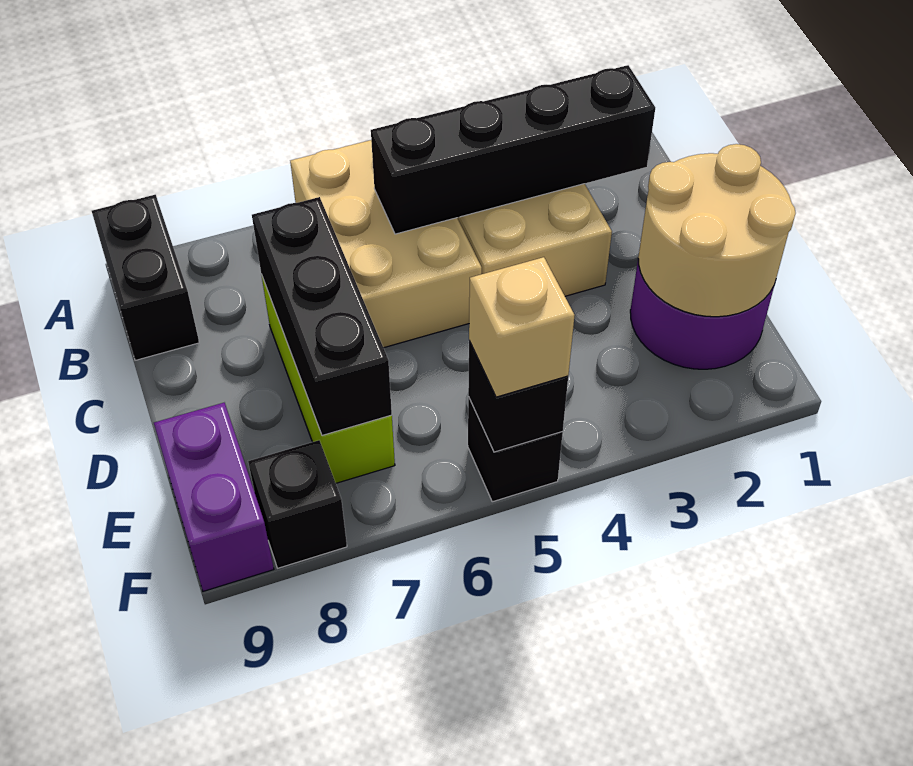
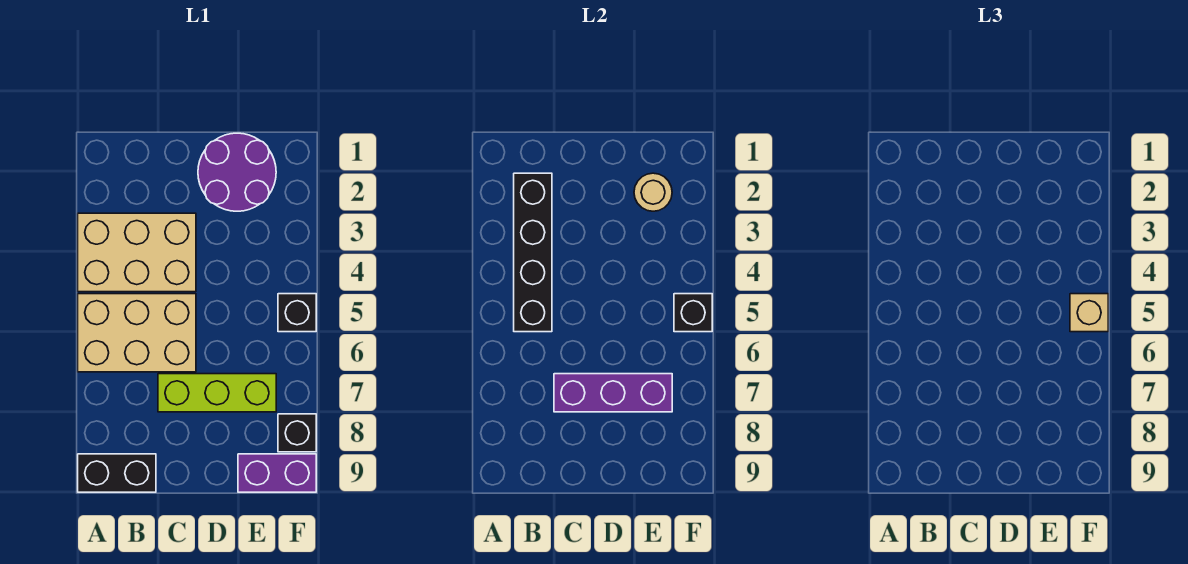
black 1x3 brick [252,197,392,435] -> purple 1x3 brick [554,374,672,412]
tan 2x2 round brick [638,144,796,317] -> tan 1x1 round brick [634,173,672,211]

